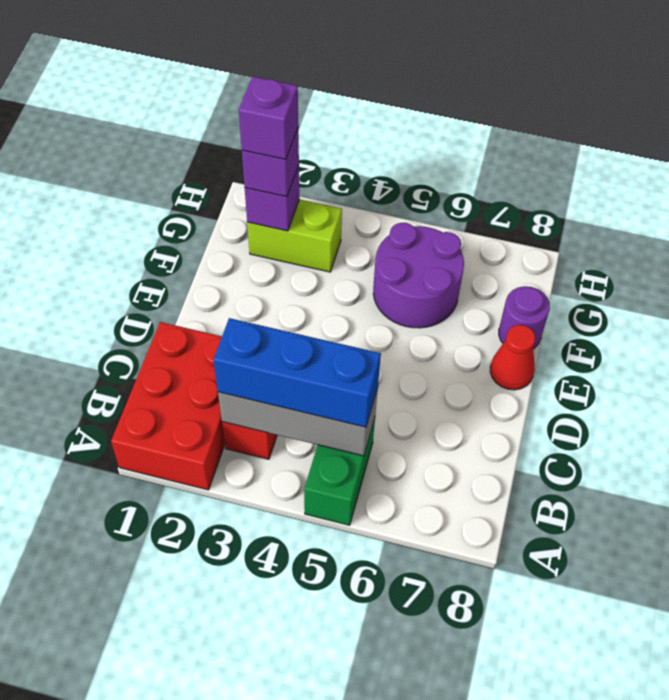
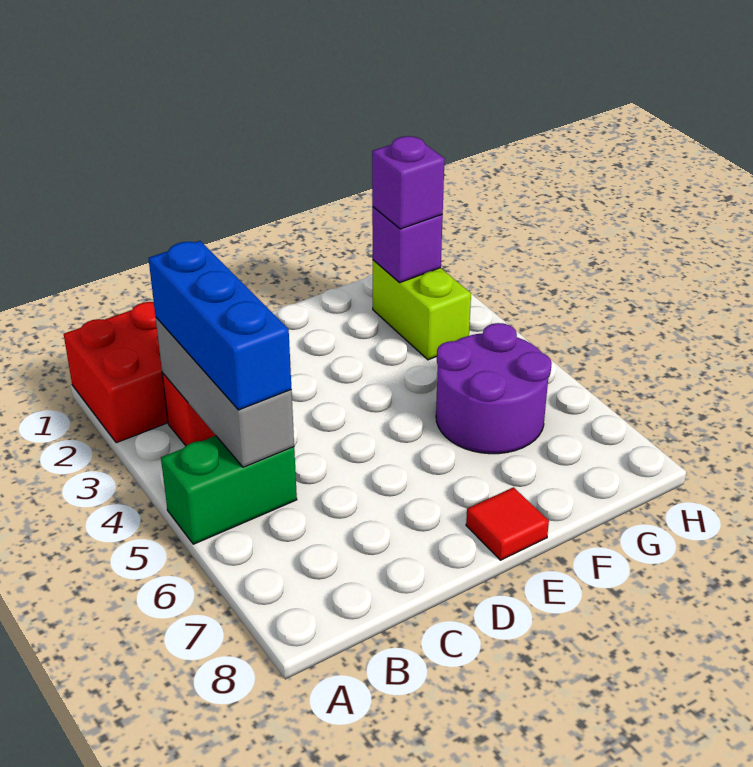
red 1x1 cone [490,325,536,390] -> red 1x1 tile [466,487,549,560]
purple 1x1 round brick [499,286,550,349] -> none
purple 1x1 brick [239,77,298,159] -> none

